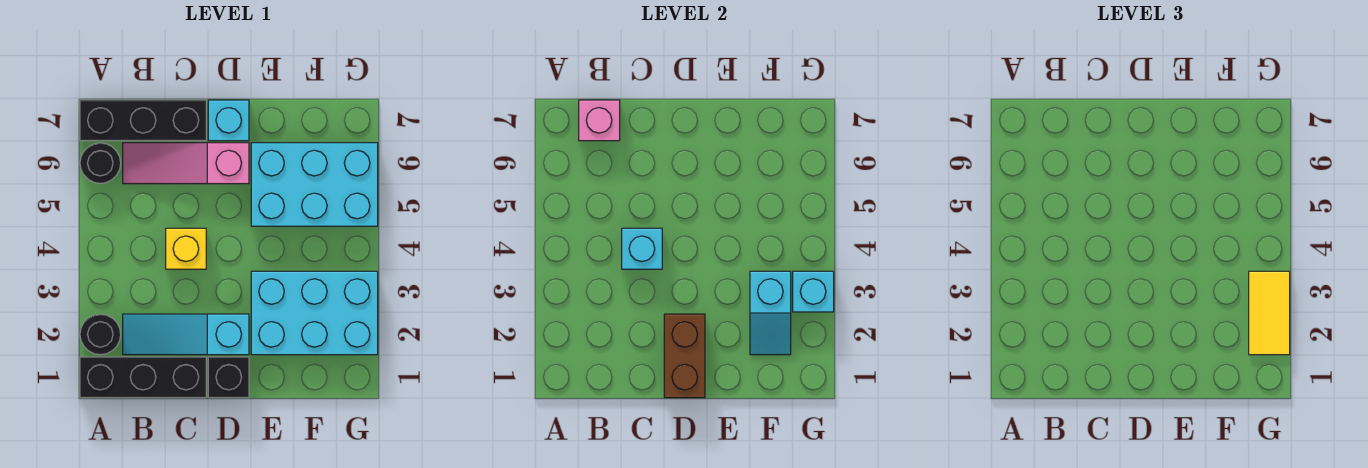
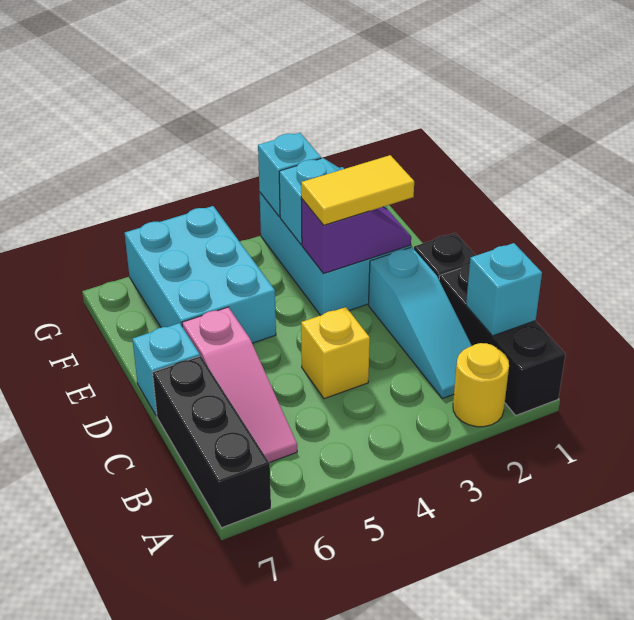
black 1x1 round brick [80,314,121,355] -> yellow 1x1 round brick [453,343,509,427]
black 1x1 round brick [80,143,121,184] -> none
pink 1x1 brick [579,100,620,141] -> none
cyan 1x1 brick [622,228,662,269] -> cyan 1x1 brick moved to [466,243,542,336]
brown 1x2 brick [664,314,705,398] -> none
none -> purple 1x2 slope [301,199,411,274]
yellow 1x2 tile [1249,271,1290,355] -> yellow 1x2 tile moved to [301,155,414,225]

